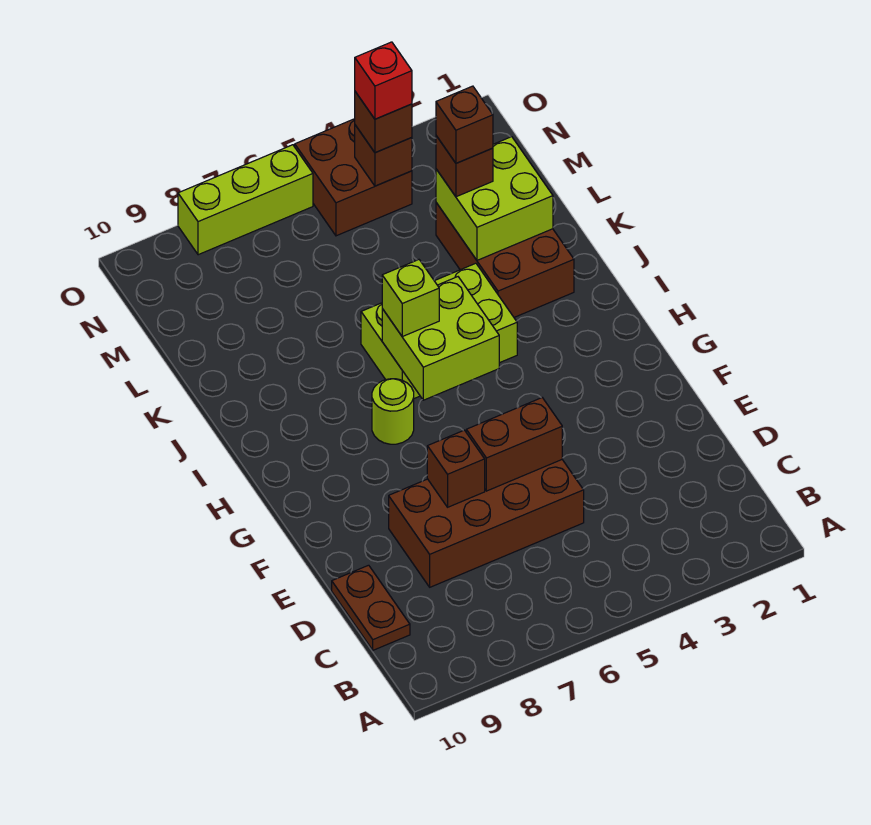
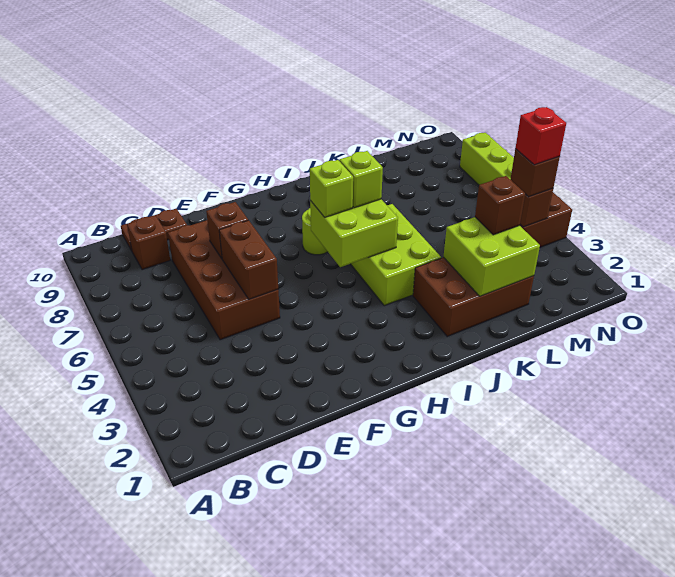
none -> lime 1x1 brick [310,160,353,217]
brown 1x1 brick [436,86,493,163] -> brown 1x1 brick moved to [127,215,170,270]

